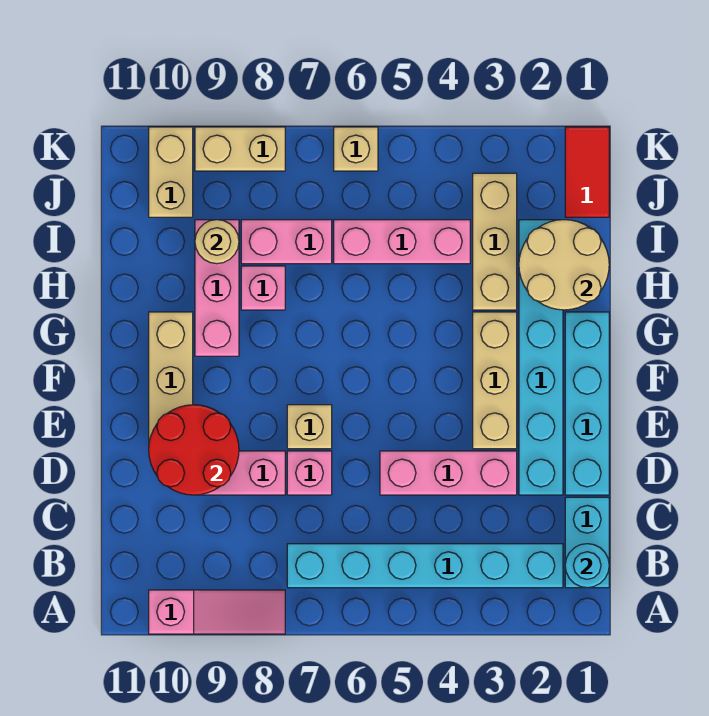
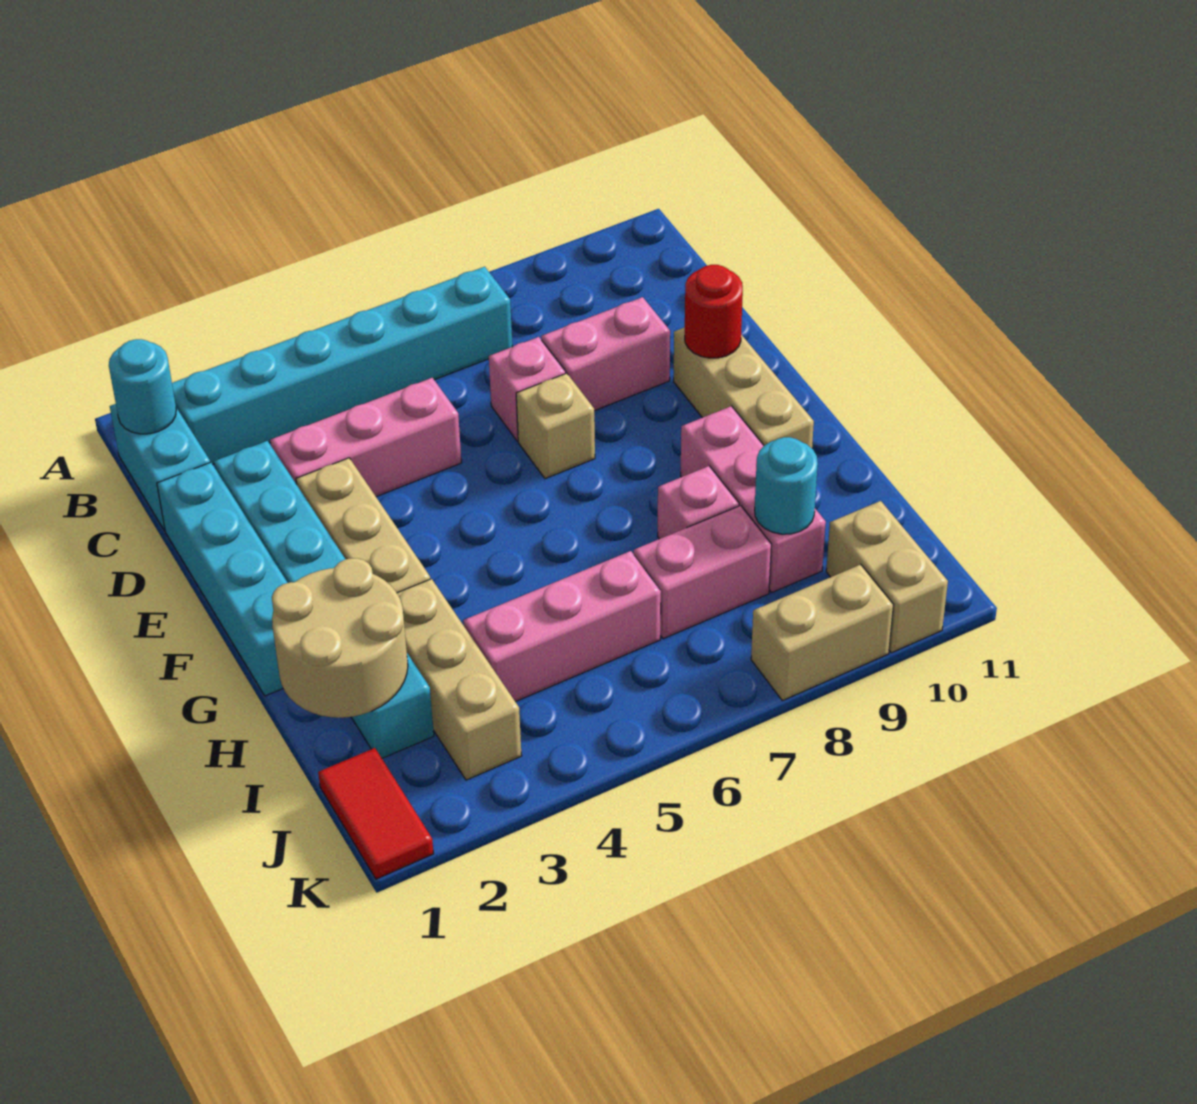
pink 1x3 slope [149,590,285,634] -> none
red 2x2 round brick [149,405,239,495] -> red 1x1 round brick [685,265,743,358]
tan 1x1 round brick [195,220,239,264] -> cyan 1x1 round brick [755,437,818,534]
tan 1x1 brick [334,127,378,171] -> none

